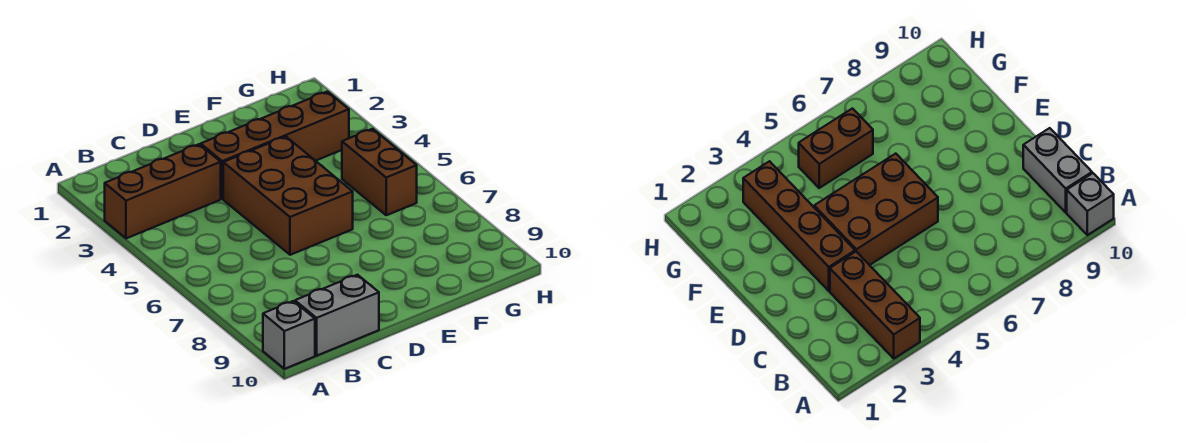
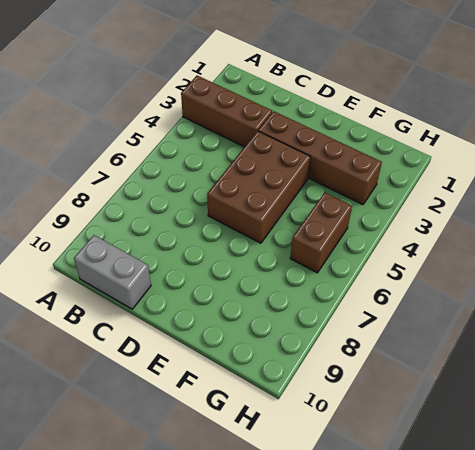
grey 1x1 brick [263,301,315,369] -> none

